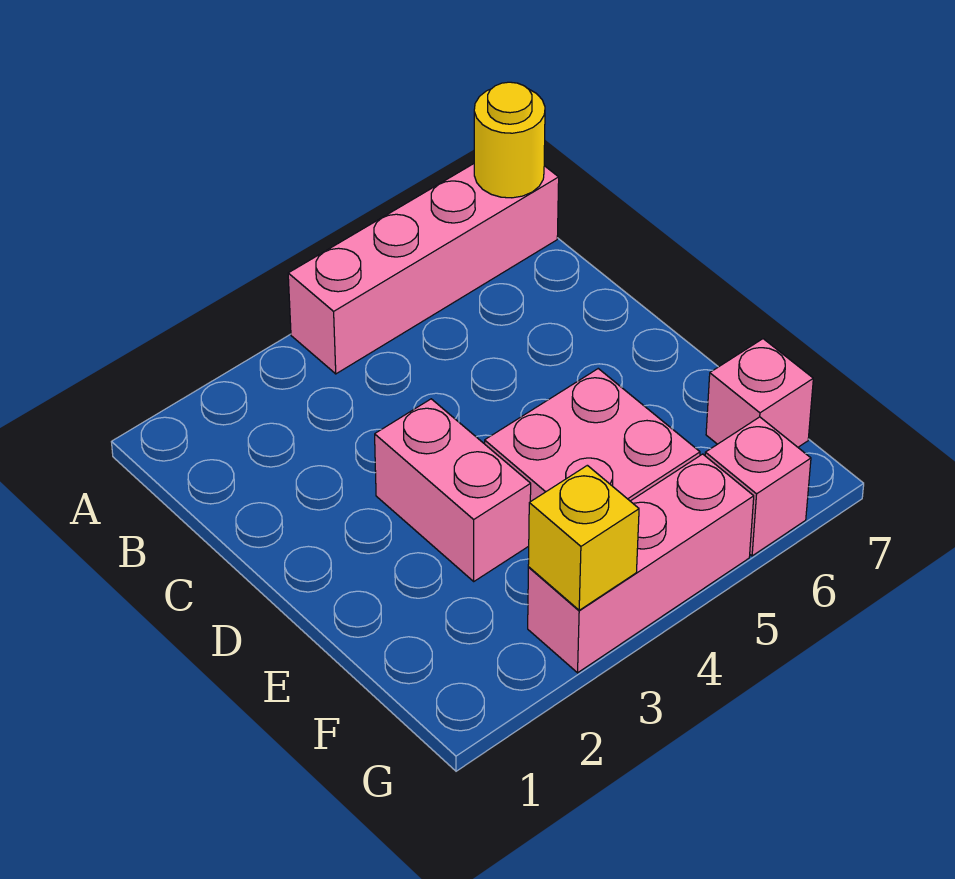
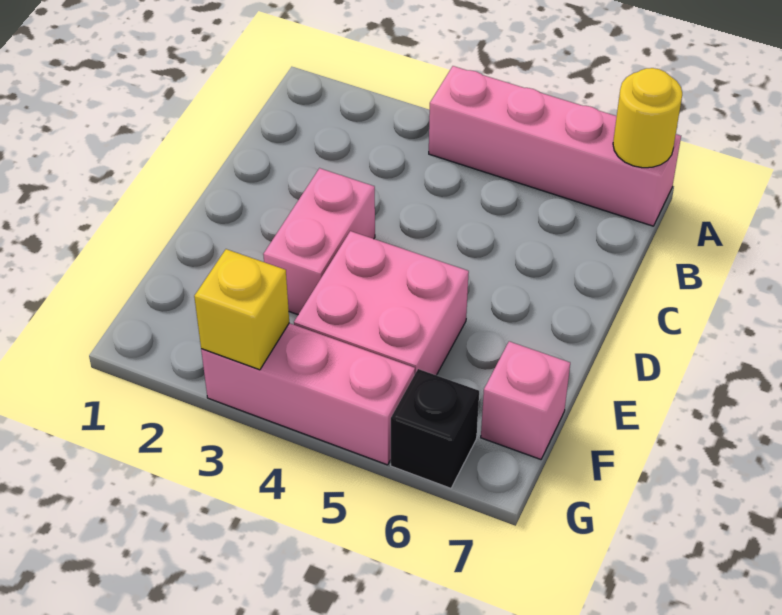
pink 1x1 brick [705,417,811,556] -> black 1x1 brick [391,369,479,488]

